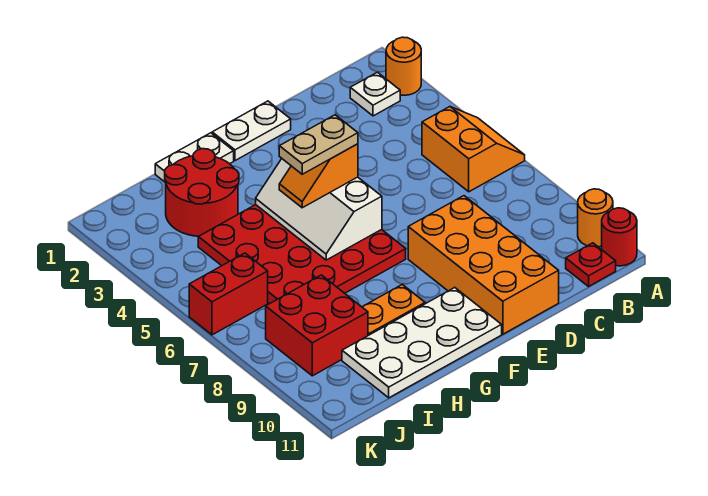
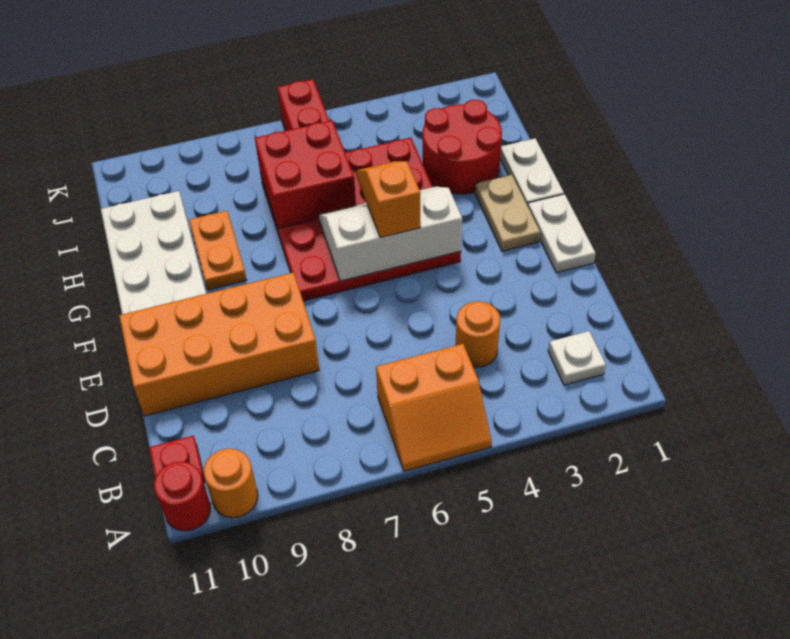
orange 1x1 round brick [386,37,421,95] -> orange 1x1 round brick moved to [455,301,500,367]
tan 1x2 plate [279,115,358,174] -> tan 1x2 plate moved to [475,175,540,251]
red 2x2 brick [266,275,368,376] -> red 2x2 brick moved to [255,120,356,228]

